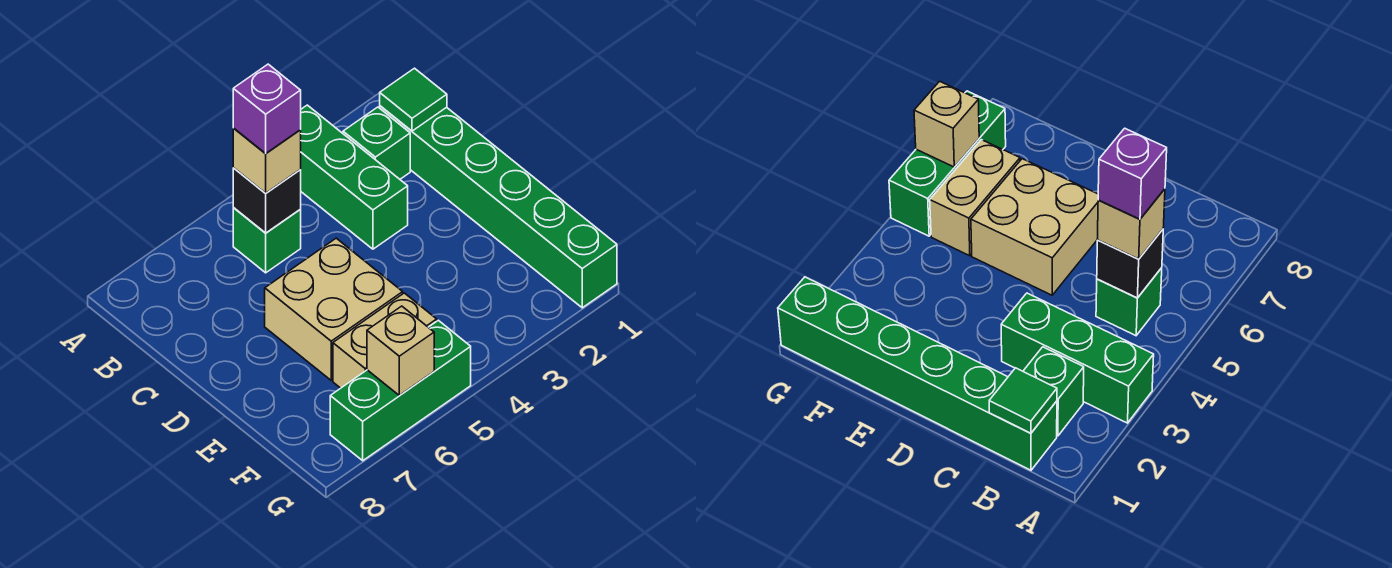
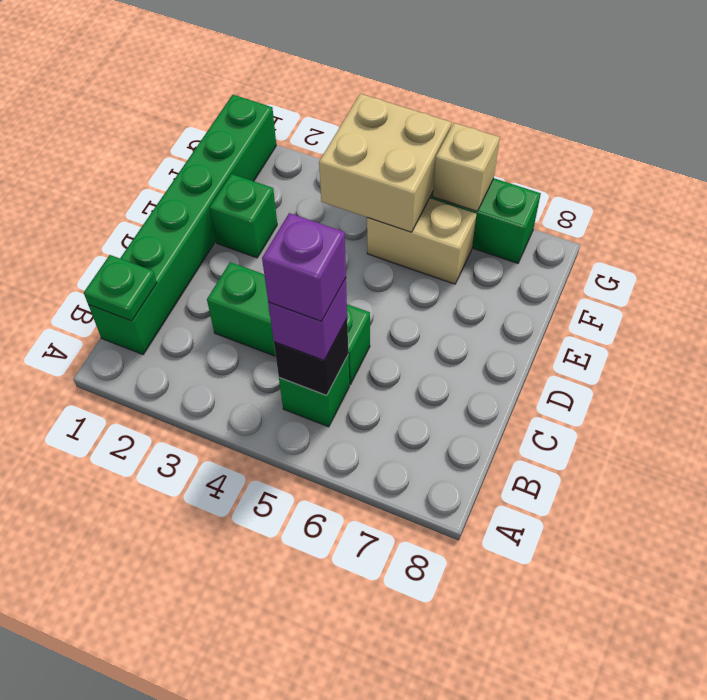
green 1x3 brick [300,105,408,249] -> green 1x3 brick turned to [207,262,370,384]
green 1x1 tile [380,68,447,131] -> green 1x1 plate [84,255,157,321]
green 1x1 brick [343,107,410,179] -> green 1x1 brick moved to [210,174,277,258]
tan 1x1 brick [233,128,301,193] -> purple 1x1 brick [268,278,347,360]
tan 2x2 brick [265,238,403,380] -> tan 2x2 brick moved to [319,94,451,232]

